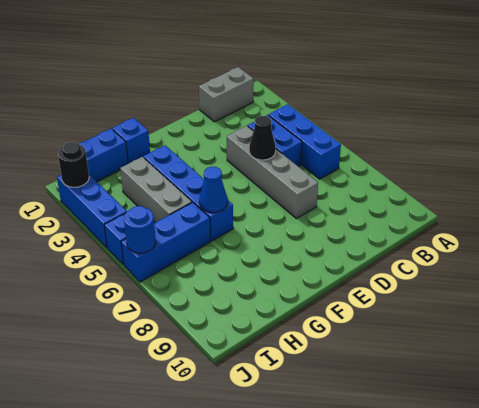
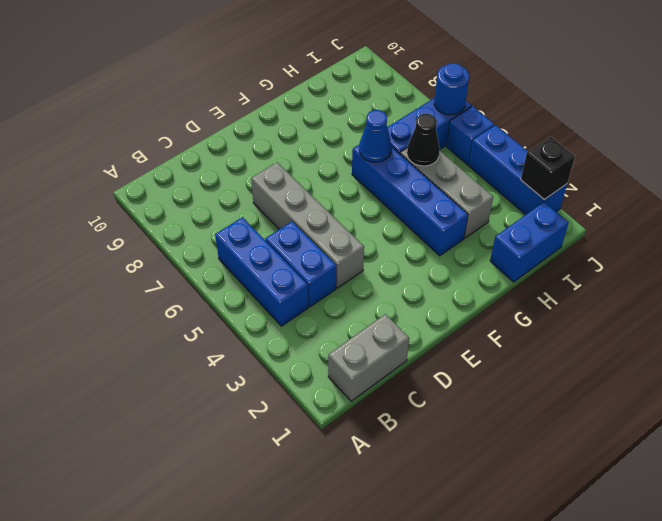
black 1x1 cone [249,116,276,160] -> black 1x1 cone moved to [407,114,440,166]
blue 1x1 brick [112,118,150,164] -> none
black 1x1 round brick [58,142,89,187] -> black 1x1 brick [521,137,575,199]

